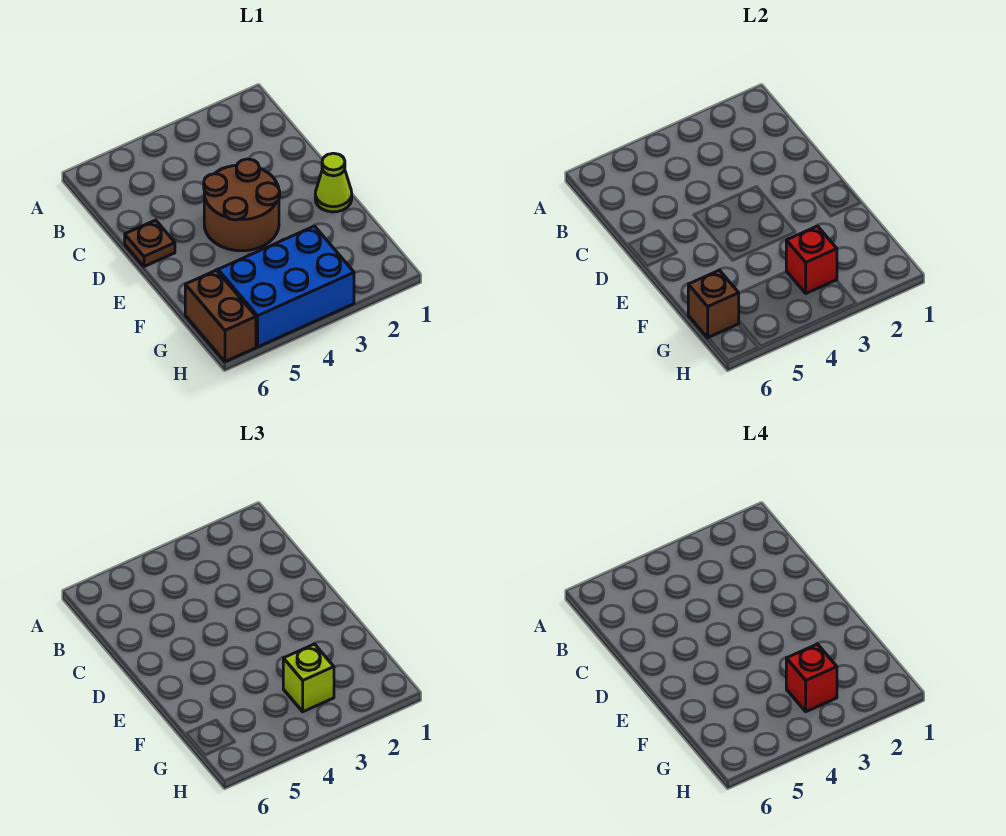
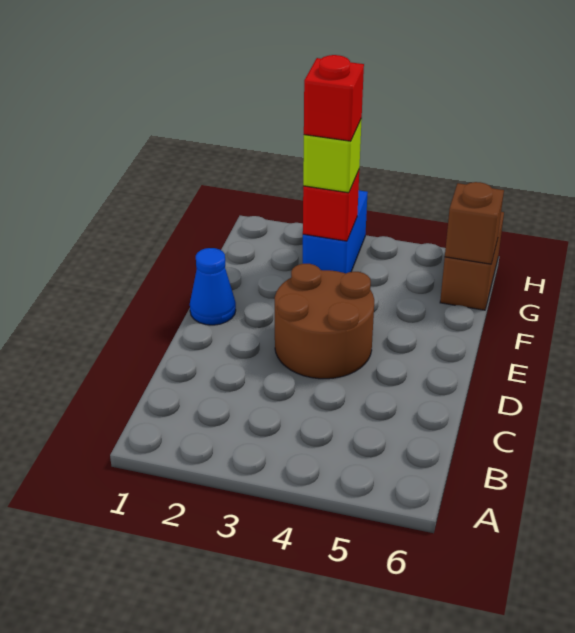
brown 1x1 plate [125,220,175,267] -> none
lime 1x1 cone [315,153,352,212] -> blue 1x1 cone [190,248,236,325]
blue 2x3 brick [218,226,354,347] -> blue 1x2 brick [303,190,368,274]

